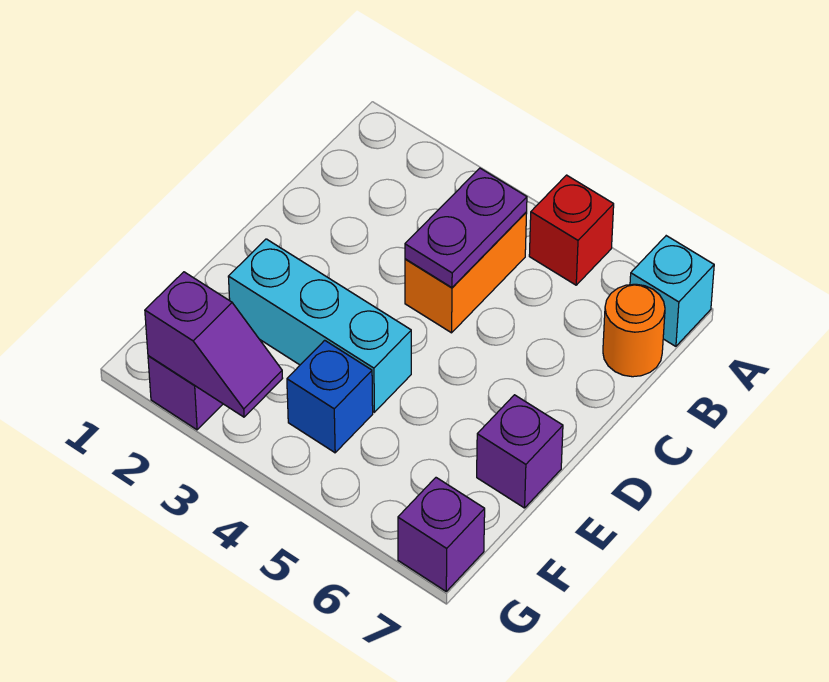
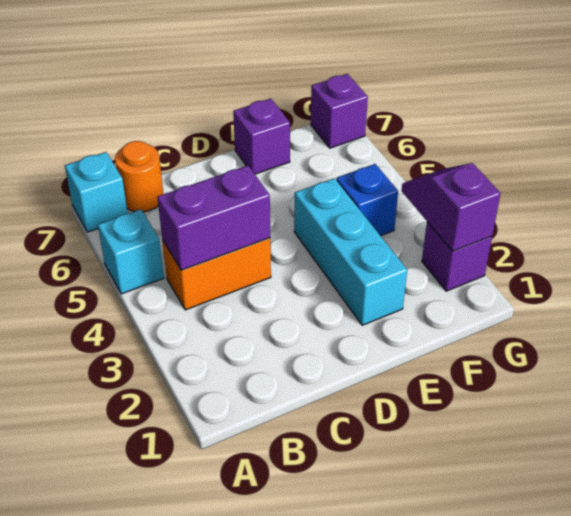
red 1x1 brick [529,175,614,285] -> cyan 1x1 brick [98,210,164,294]
purple 1x2 plate [405,168,527,288] -> purple 1x2 brick [157,166,270,270]

